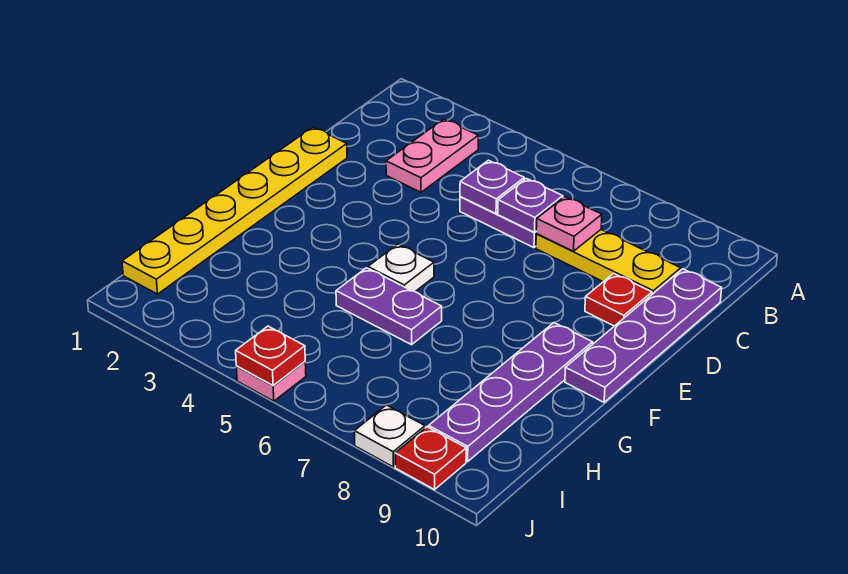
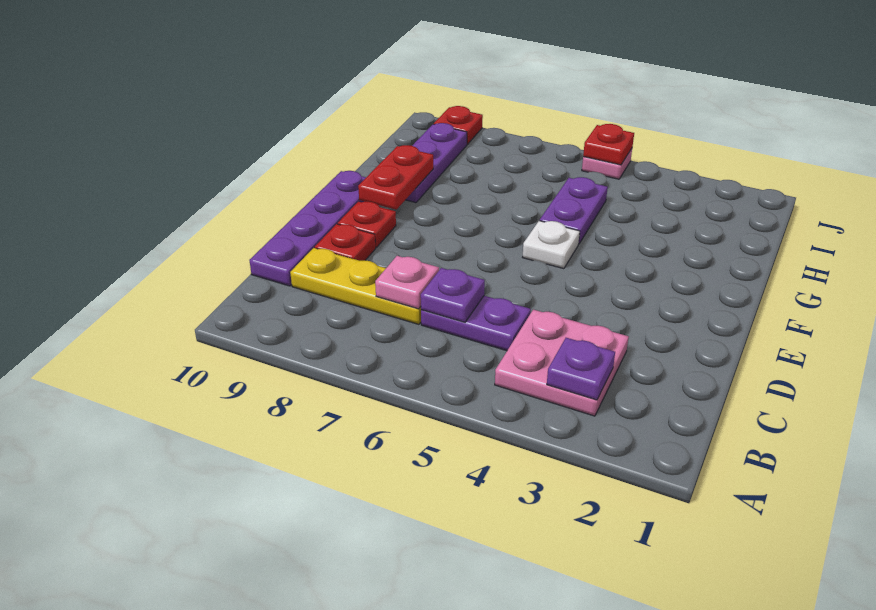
pink 1x2 plate [386,119,478,192] -> pink 2x2 plate [495,310,629,416]
purple 1x1 plate [460,160,524,214] -> purple 1x1 plate moved to [547,338,615,400]
yellow 1x6 plate [122,127,347,294] -> none
none -> red 1x1 plate [338,202,396,248]
purple 1x4 plate [429,323,593,462] -> purple 1x3 plate [406,123,467,203]
none -> red 1x2 plate [358,145,433,210]
purple 1x2 plate [336,268,442,345] -> purple 1x2 plate turned to [540,177,608,243]
white 1x1 plate [355,405,425,467] -> none

